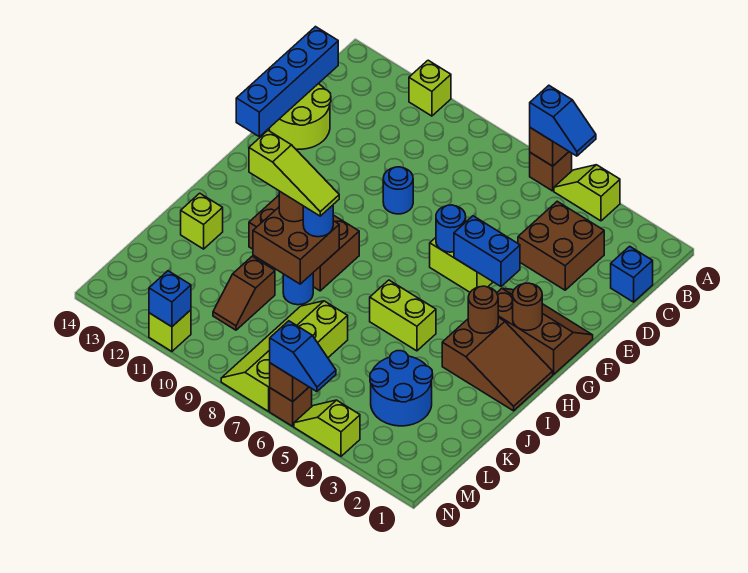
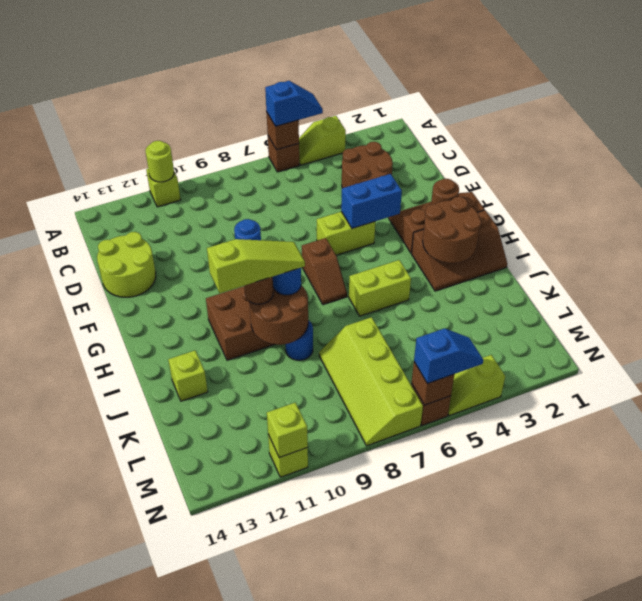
none -> lime 1x1 round brick [145,141,174,182]
blue 1x1 brick [611,246,653,302] -> none
brown 2x2 brick [518,201,604,290] -> brown 2x2 round brick [342,142,393,188]
blue 1x4 brick [236,27,338,137] -> none
blue 1x1 round brick [436,205,466,252] -> none
brown 2x3 slope [442,317,553,411] -> brown 2x3 slope turned to [412,210,507,291]
brown 1x1 round brick [468,286,498,333] -> brown 2x2 round brick [423,197,481,263]
brown 2x2 brick [253,207,339,284] -> brown 2x2 round brick [249,285,308,345]
blue 2x2 round brick [370,351,433,426] -> none
brown 1x2 slope [213,256,275,330] -> brown 1x2 slope moved to [302,238,347,305]
blue 1x1 brick [149,271,191,327] -> lime 1x1 brick [267,403,308,458]

